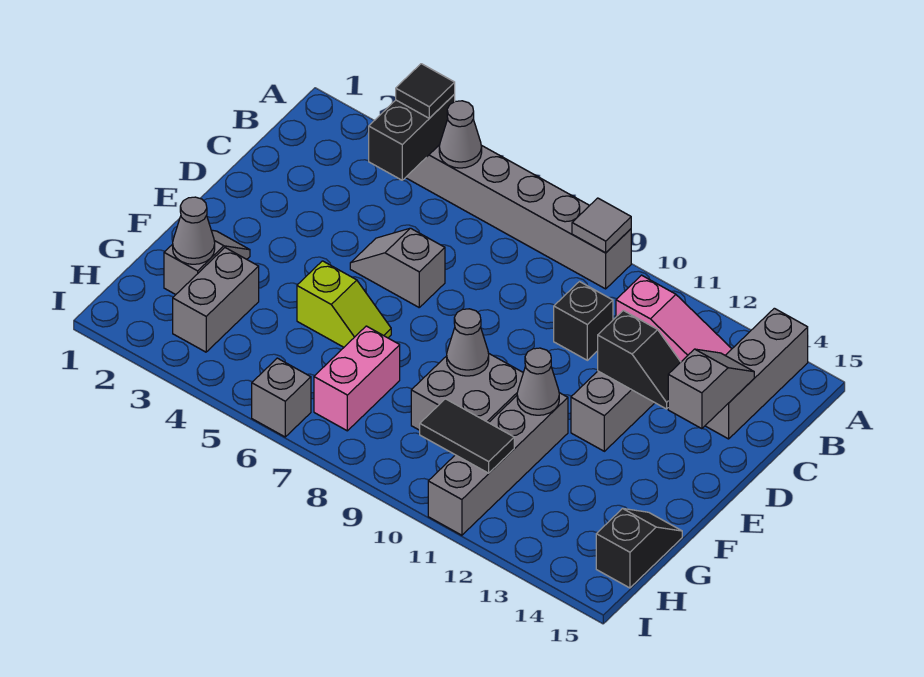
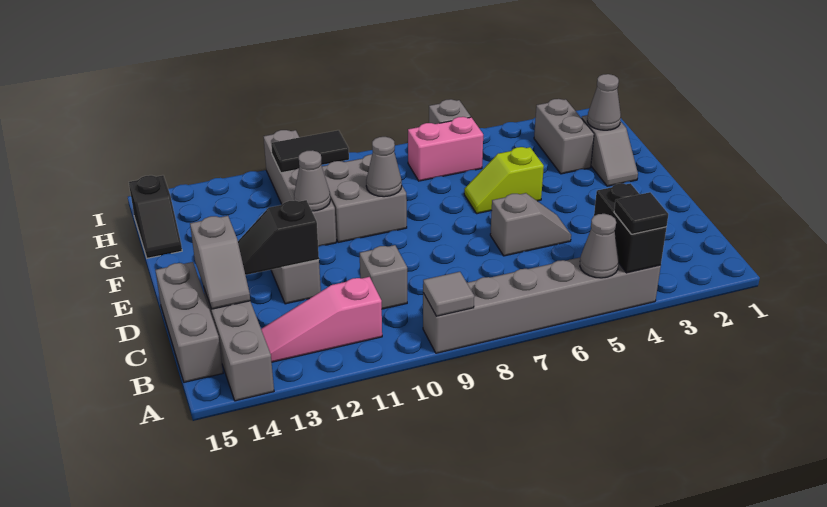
none -> grey 1x3 brick [155,262,223,382]
black 1x1 brick [554,282,613,360] -> grey 1x1 brick [360,245,407,309]
pink 1x2 brick [314,326,400,431] -> pink 1x2 brick turned to [408,117,483,181]

